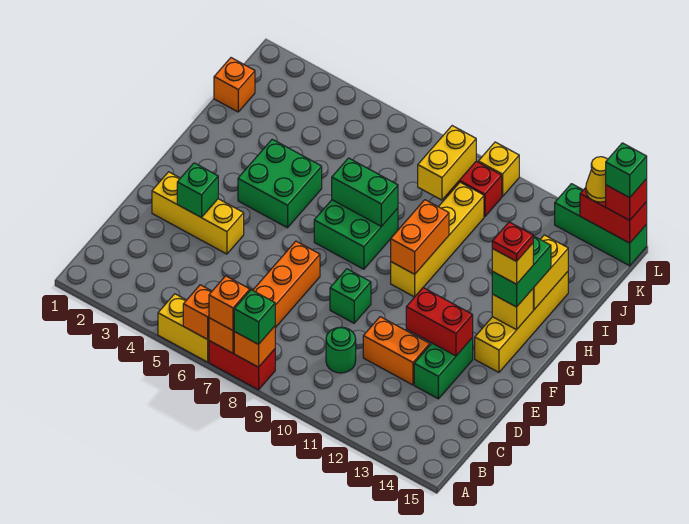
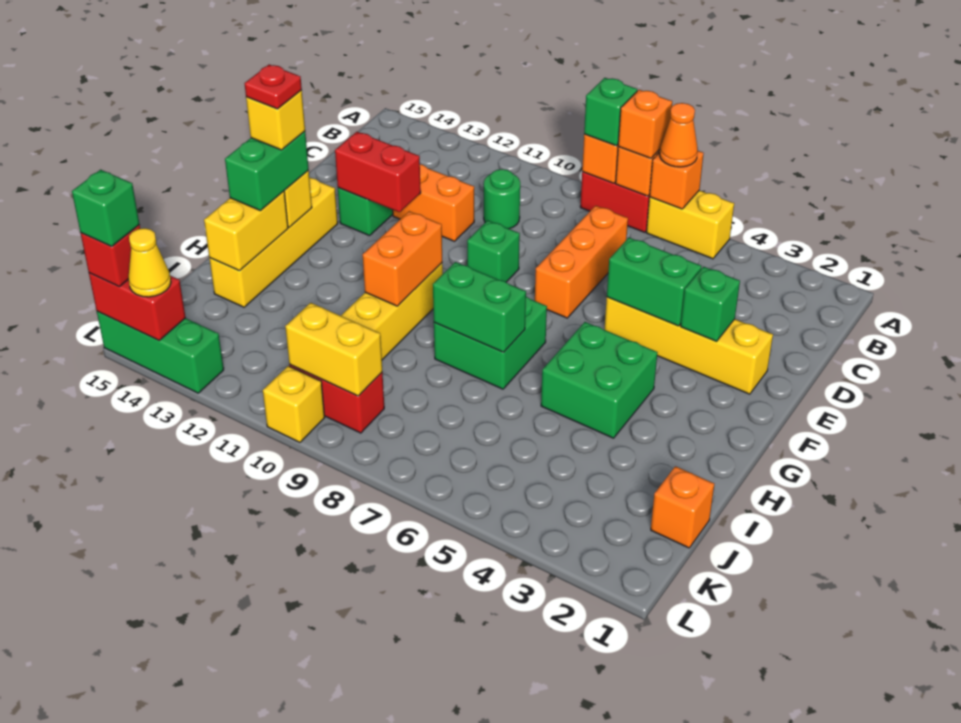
none -> orange 1x1 cone [660,103,698,167]
yellow 1x3 brick [152,172,244,254] -> yellow 1x4 brick [604,297,773,394]
none -> green 1x2 brick [607,238,702,326]
yellow 1x2 brick [418,126,476,200] -> yellow 1x2 brick turned to [285,303,382,396]

